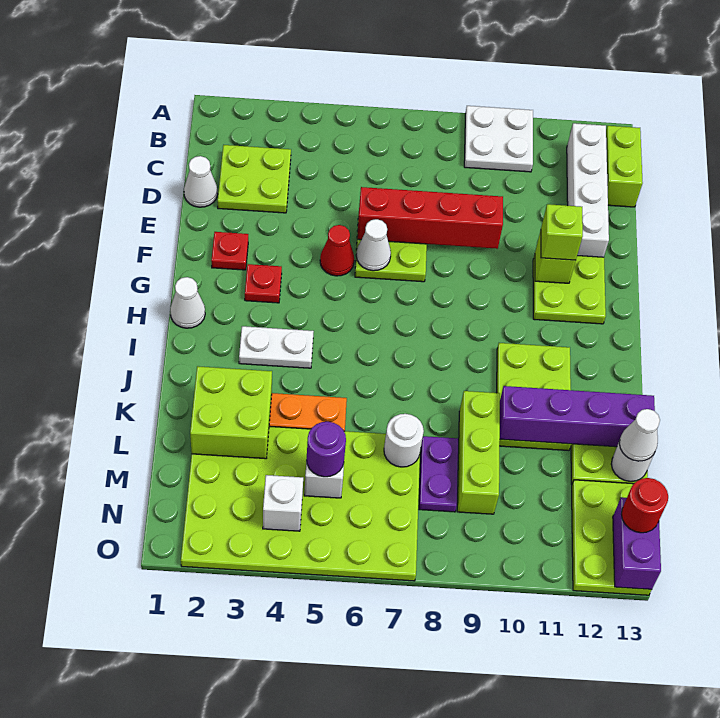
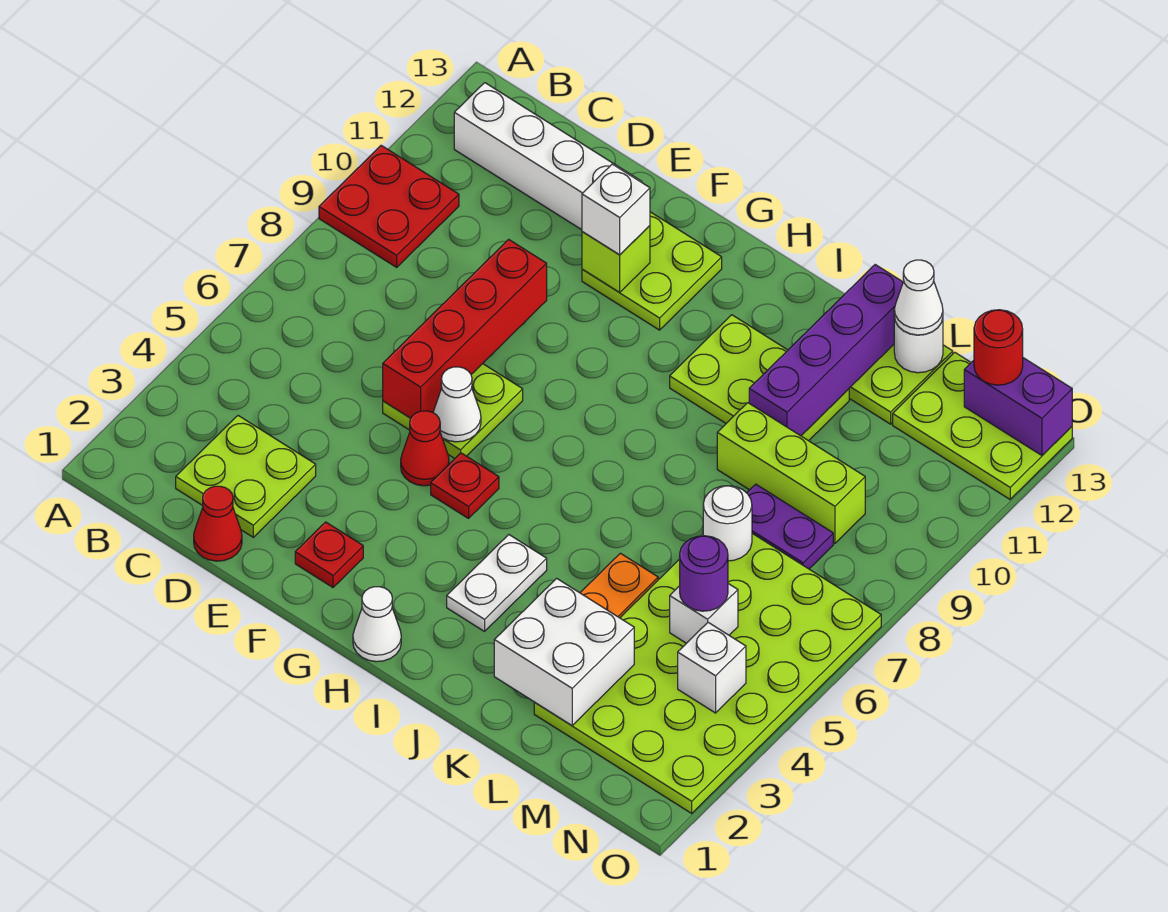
white 2x2 plate [464,106,533,172] -> red 2x2 plate [319,145,459,267]
lime 1x2 brick [606,126,643,207] -> none
white 1x1 cone [184,156,218,207] -> red 1x1 cone [194,486,242,561]
lime 1x1 brick [541,204,583,260] -> white 1x1 brick [582,164,650,255]
red 1x1 plate [245,264,282,303] -> red 1x1 plate moved to [431,453,499,518]
lime 2x2 brick [190,366,272,459] -> white 2x2 brick [494,578,634,725]

